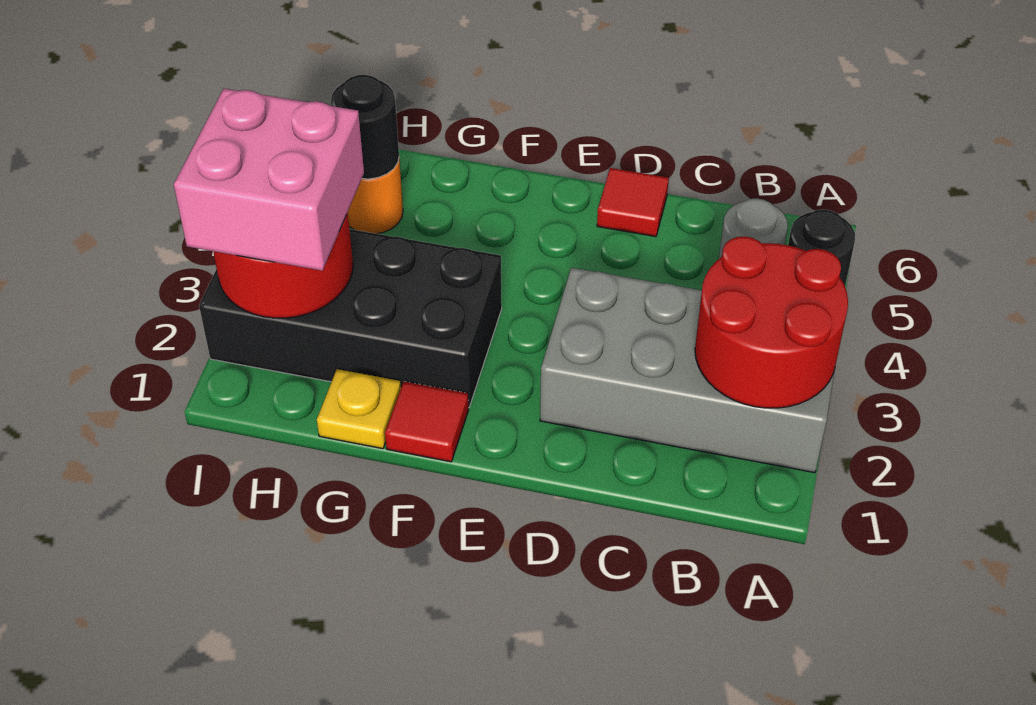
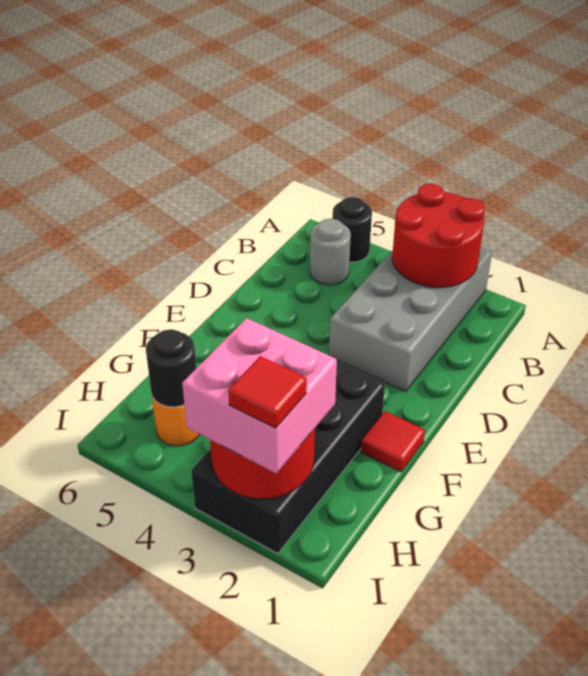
red 1x1 tile [597,168,669,237] -> red 1x1 tile moved to [228,356,307,428]
yellow 1x1 plate [317,369,401,449] -> none

